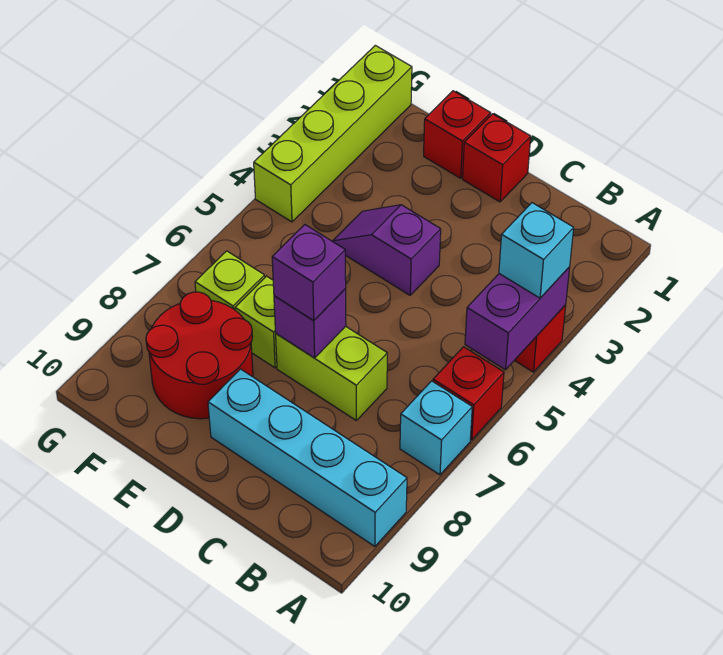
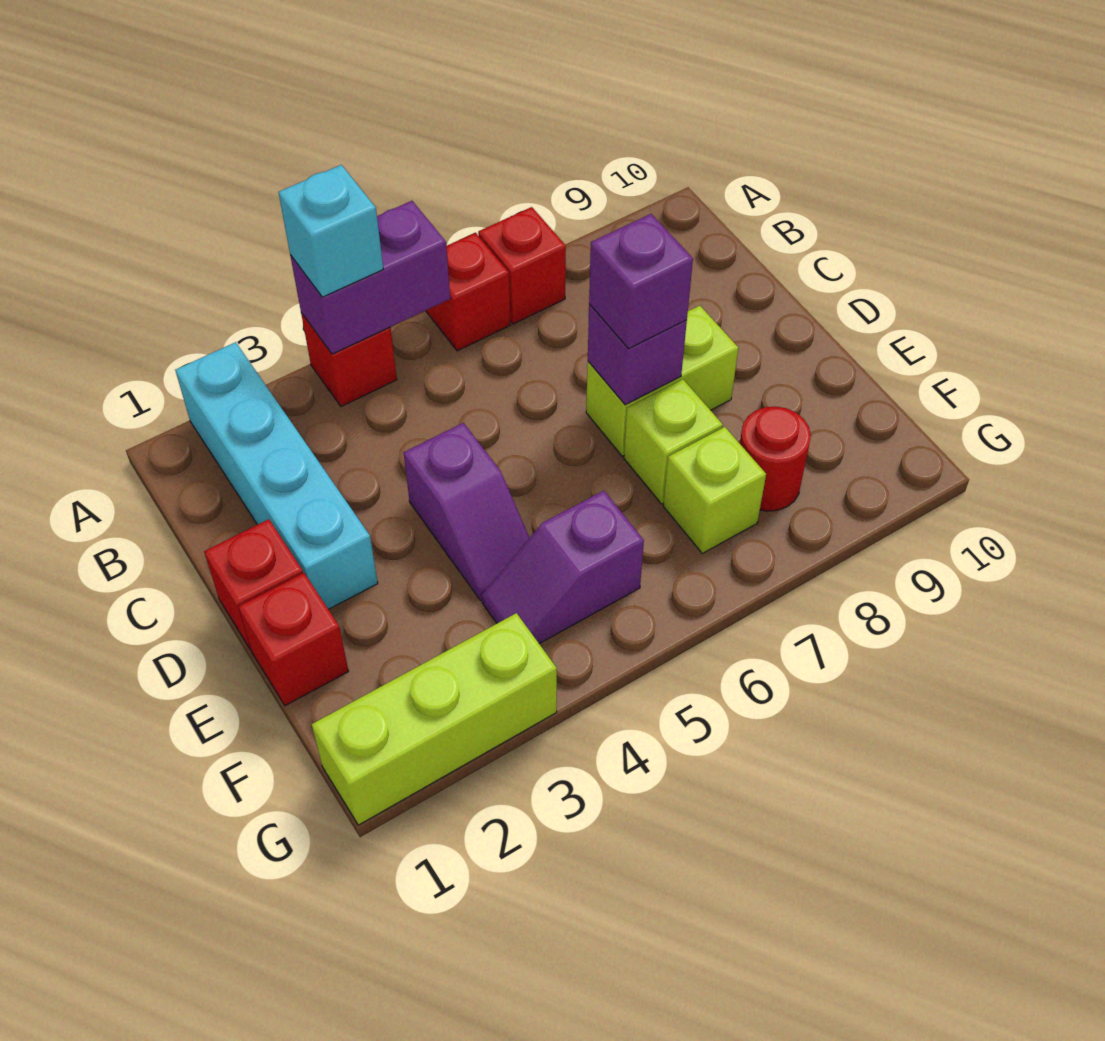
cyan 1x1 brick [400,381,472,475] -> red 1x1 brick [478,207,566,324]
cyan 1x4 brick [208,369,407,546] -> cyan 1x4 brick moved to [175,342,378,609]
lime 1x2 brick [276,326,387,420] -> lime 1x2 brick turned to [586,306,739,456]
red 2x2 round brick [146,292,253,419] -> red 1x1 round brick [740,406,811,511]
none -> purple 1x2 slope [482,491,644,644]
lime 1x4 brick [254,45,412,222] -> lime 1x3 brick [312,613,557,825]

